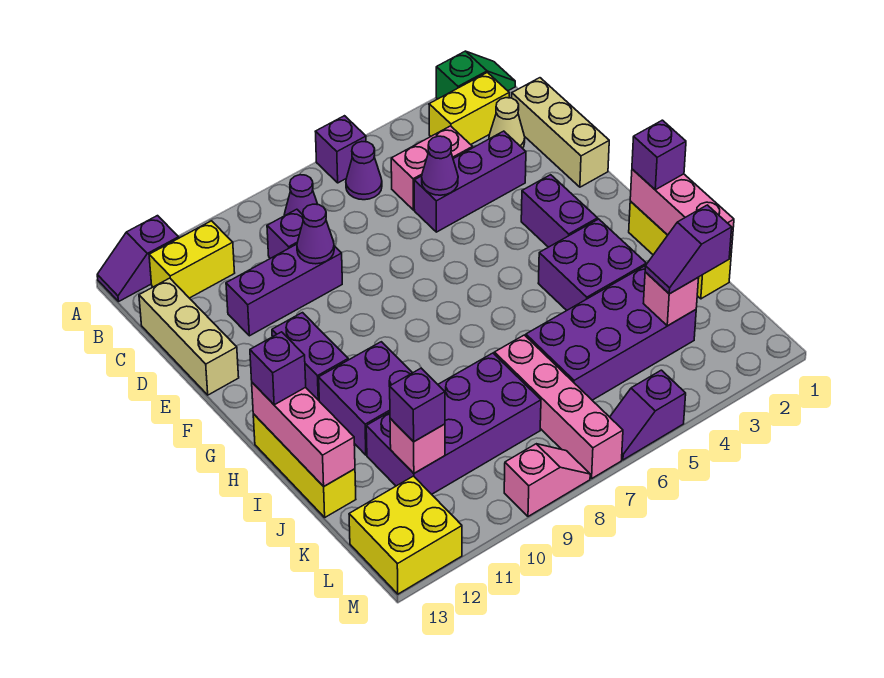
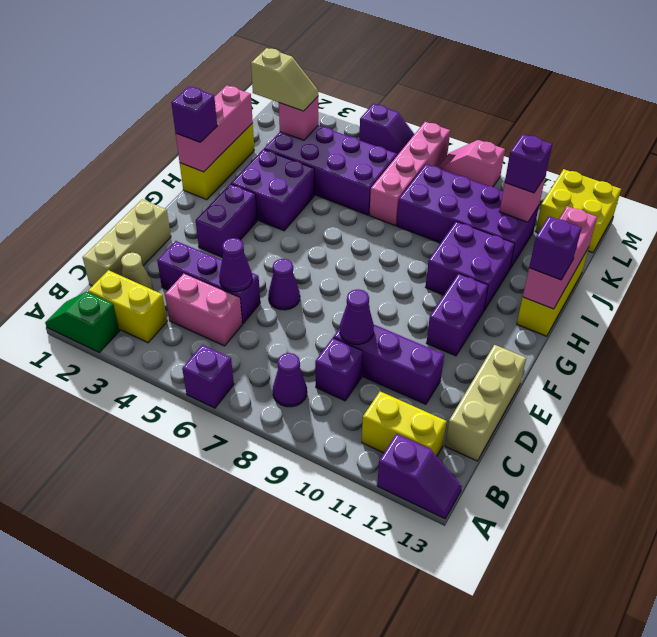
purple 1x1 cone [346,142,382,200] -> purple 1x1 cone moved to [268,259,300,310]
purple 1x2 slope [645,205,732,294] -> tan 1x2 slope [251,48,318,111]

